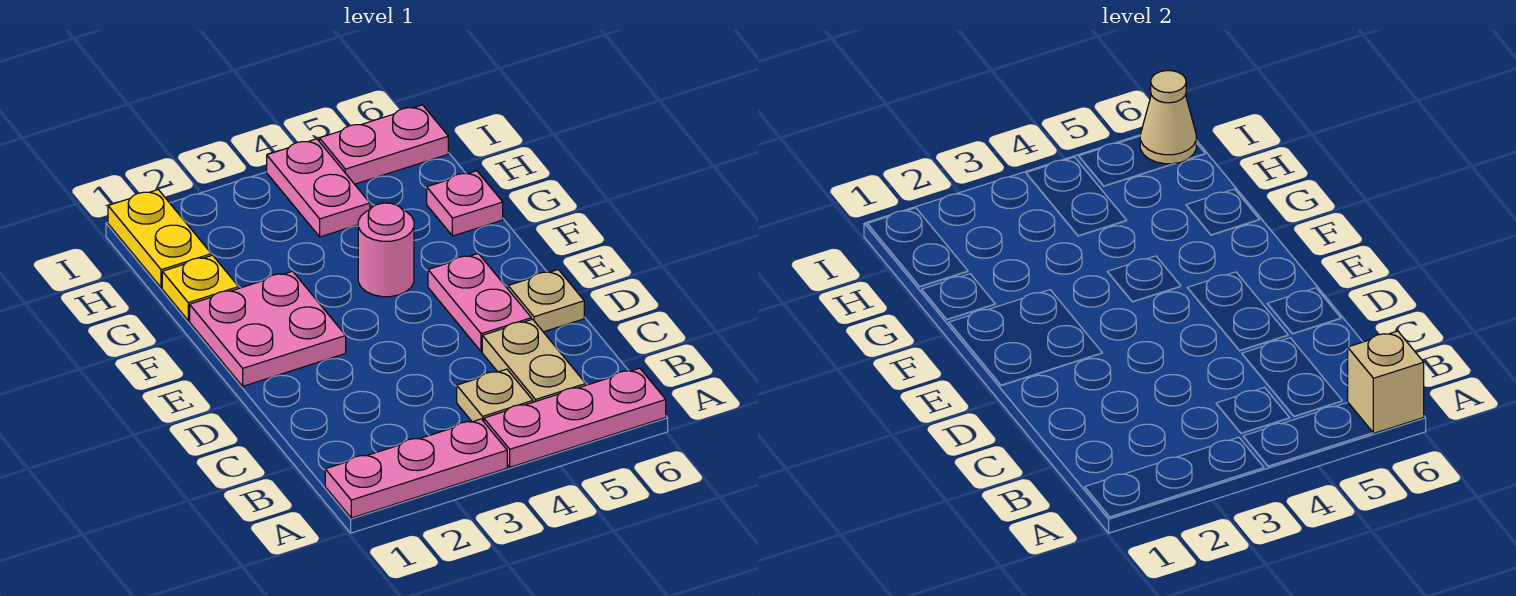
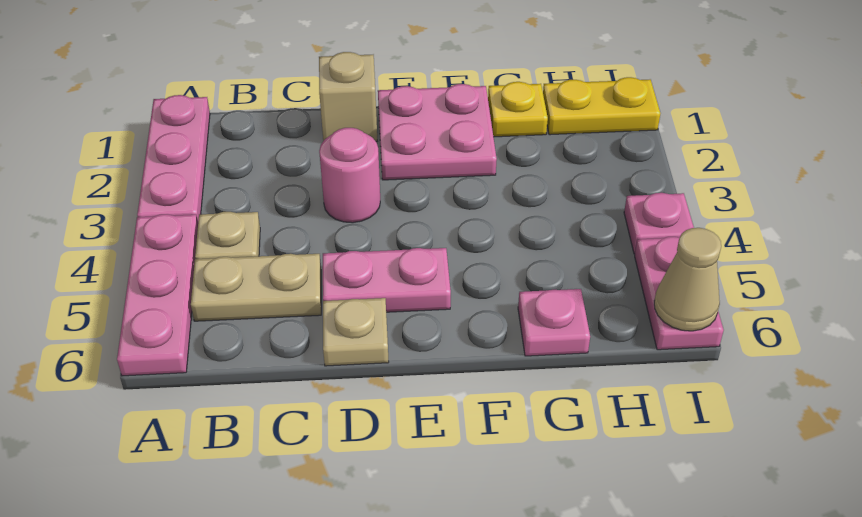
tan 1x1 brick [1348,331,1424,434] -> tan 1x1 brick moved to [319,52,377,142]
pink 1x1 round brick [358,203,414,297] -> pink 1x1 round brick moved to [319,128,380,223]
pink 1x2 plate [267,139,370,237] -> pink 1x1 plate [624,193,694,254]

